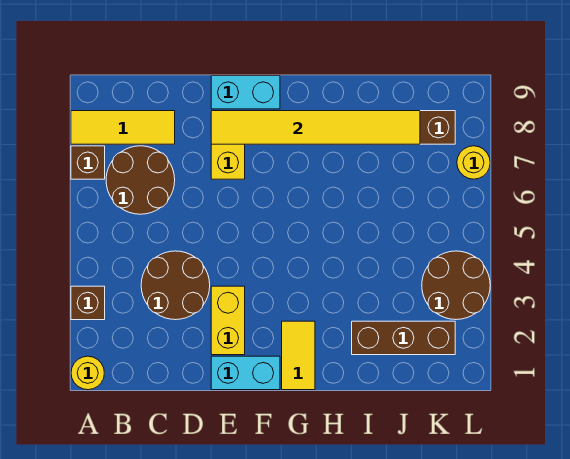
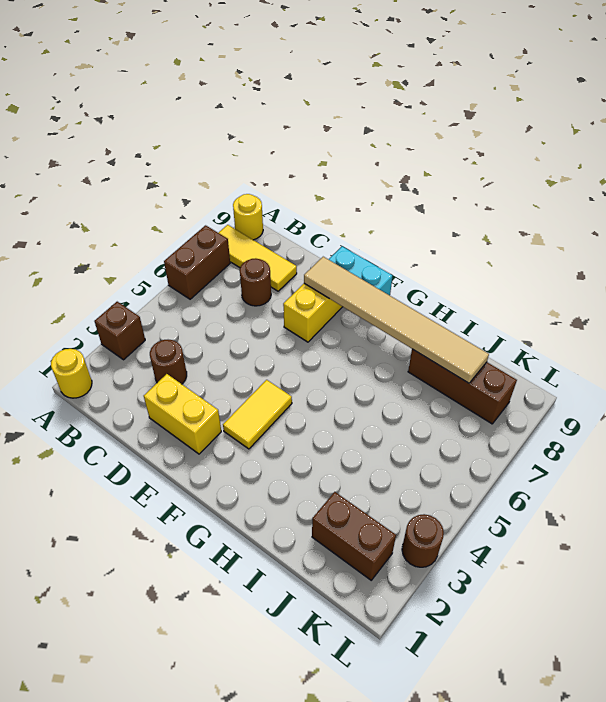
brown 1x1 brick [71,146,105,179] -> brown 1x2 brick [164,225,230,299]
brown 2x2 round brick [106,146,175,214] -> brown 1x1 round brick [240,258,271,306]
brown 2x2 round brick [141,251,210,320] -> brown 1x1 round brick [150,340,187,384]
cyan 1x2 brick [211,356,280,390] -> none
yellow 1x2 brick [211,286,245,355] -> yellow 1x2 brick turned to [144,374,221,454]
yellow 1x6 tile [211,111,420,144] -> tan 1x6 tile [304,257,489,383]
yellow 1x2 tile [282,321,315,390] -> yellow 1x2 tile moved to [223,380,292,449]
brown 1x3 brick [352,321,455,355] -> brown 1x2 brick [312,492,396,580]
brown 2x2 round brick [422,251,490,320] -> brown 1x1 round brick [402,514,444,567]
yellow 1x1 round brick [457,146,490,179] -> yellow 1x1 round brick moved to [233,194,263,240]

